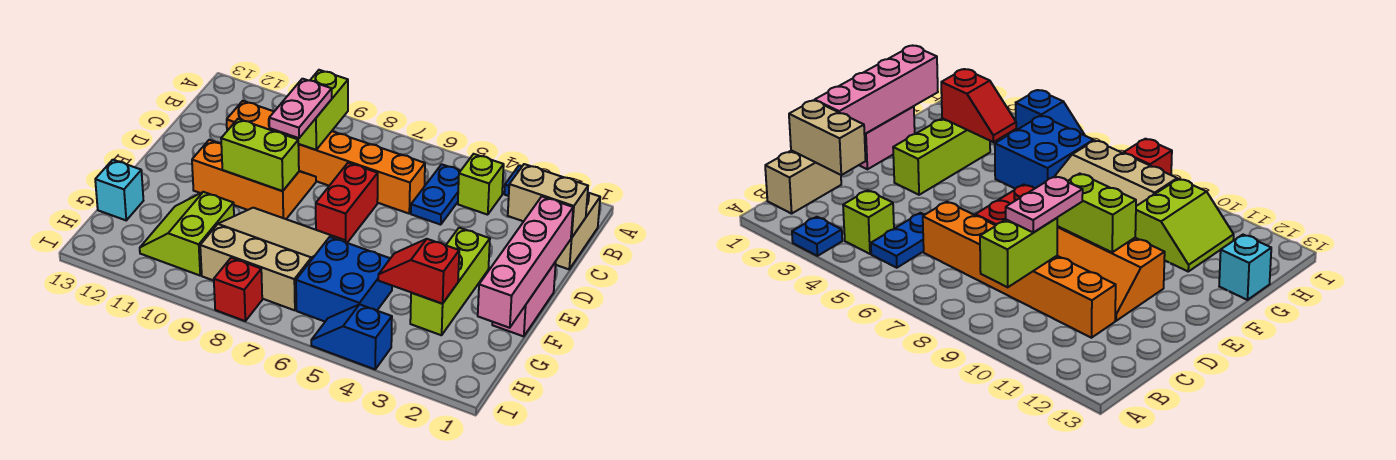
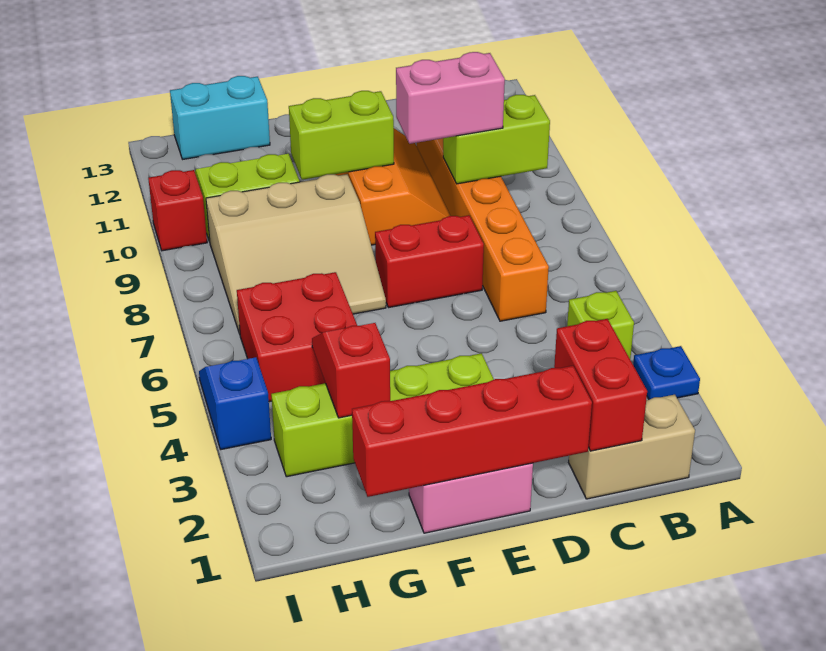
blue 1x2 plate [411,164,460,225] -> none
tan 1x2 brick [508,164,588,238] -> red 1x2 brick [554,319,647,451]
pink 1x2 plate [269,79,332,138] -> pink 1x2 brick [396,52,505,144]
pink 1x4 brick [478,197,573,328] -> red 1x4 brick [352,366,592,497]
lime 1x3 brick [410,228,490,335] -> lime 1x4 brick [271,353,494,477]
lime 1x2 brick [221,119,299,191] -> lime 1x2 brick turned to [289,91,394,180]
tan 3x3 slope [200,208,345,310] -> tan 3x3 slope turned to [206,174,386,334]
blue 2x2 brick [296,237,392,321] -> red 2x2 brick [237,272,357,402]
cyan 1x1 brick [95,160,143,220] -> cyan 1x2 brick [170,76,270,159]
red 1x1 brick [214,258,262,321] -> red 1x1 brick moved to [148,170,207,251]

